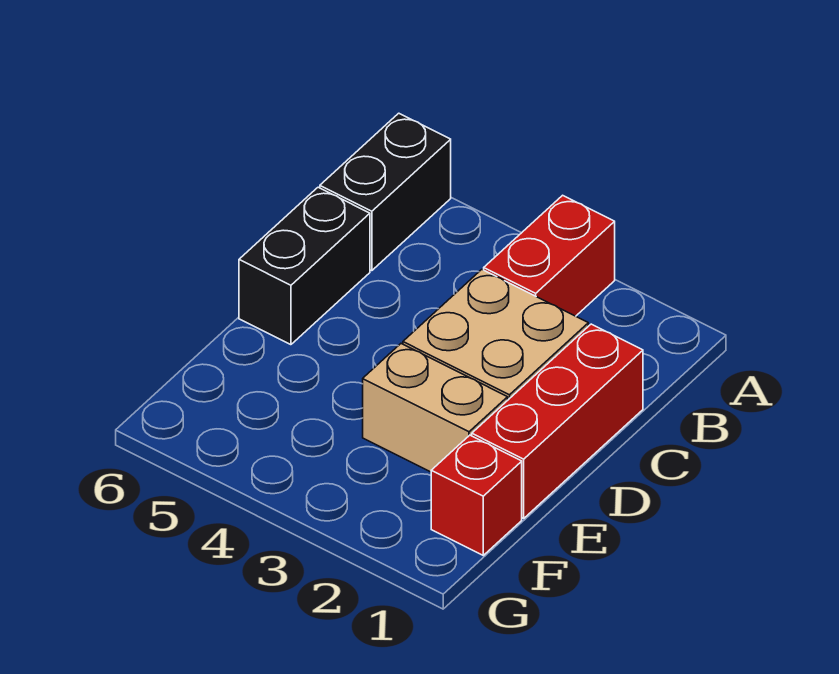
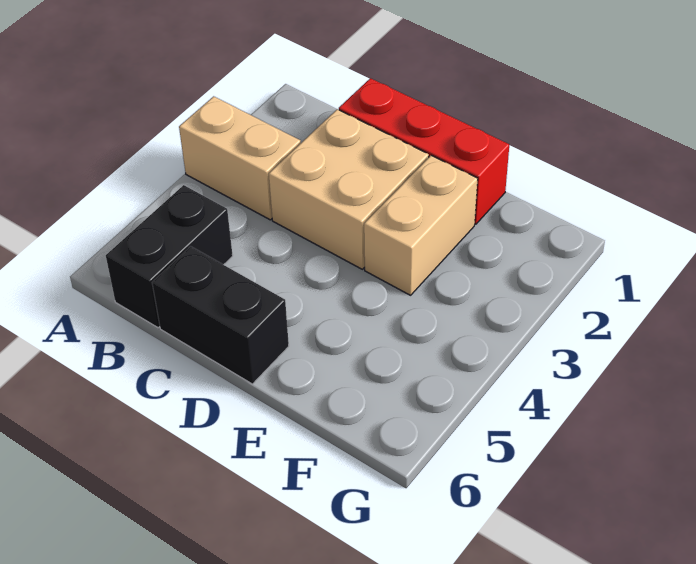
red 1x2 brick [484,195,615,316] -> tan 1x2 brick [179,96,301,220]
black 1x2 brick [320,113,451,271] -> black 1x2 brick turned to [106,185,233,328]
red 1x1 brick [431,435,522,555] -> none

